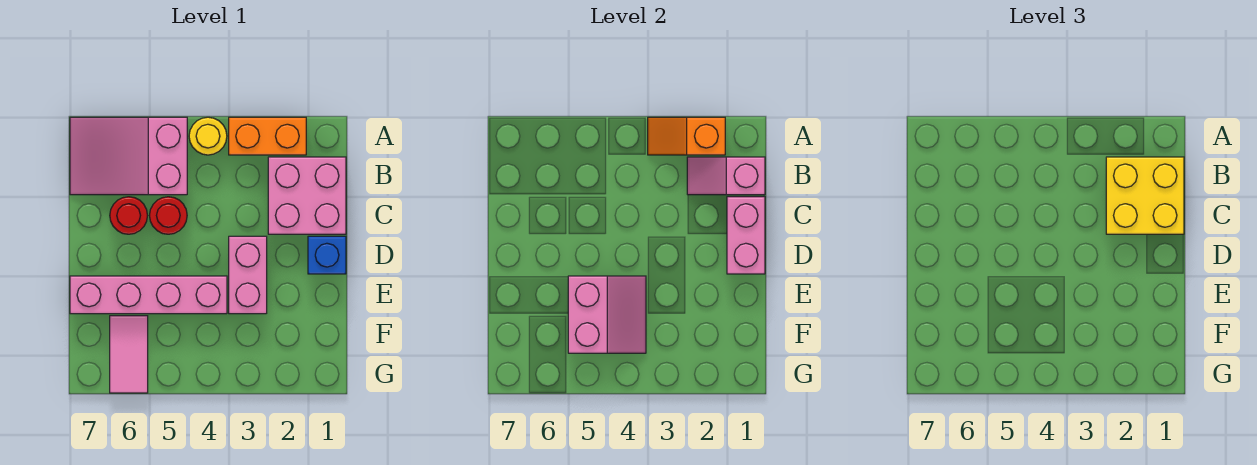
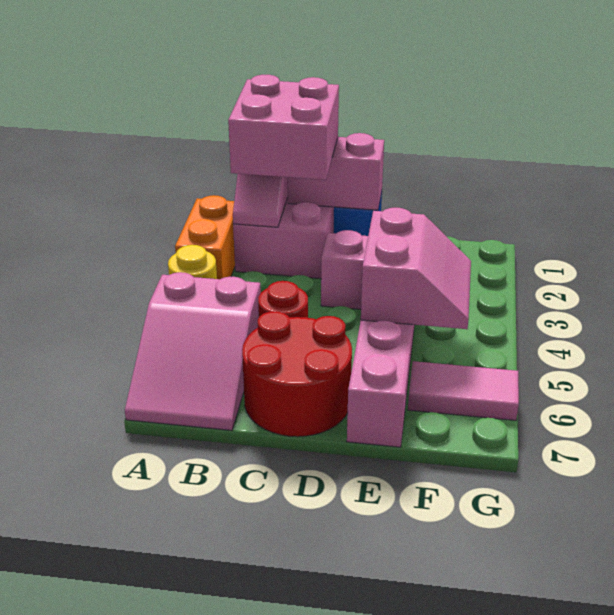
orange 1x2 slope [648,117,725,155] -> none
yellow 2x2 brick [1106,157,1184,234] -> pink 2x2 brick [228,75,339,180]
red 1x1 round brick [110,197,147,234] -> red 2x2 round brick [242,311,352,437]
pink 2x2 slope [568,276,646,353] -> pink 2x2 slope turned to [361,208,471,329]

